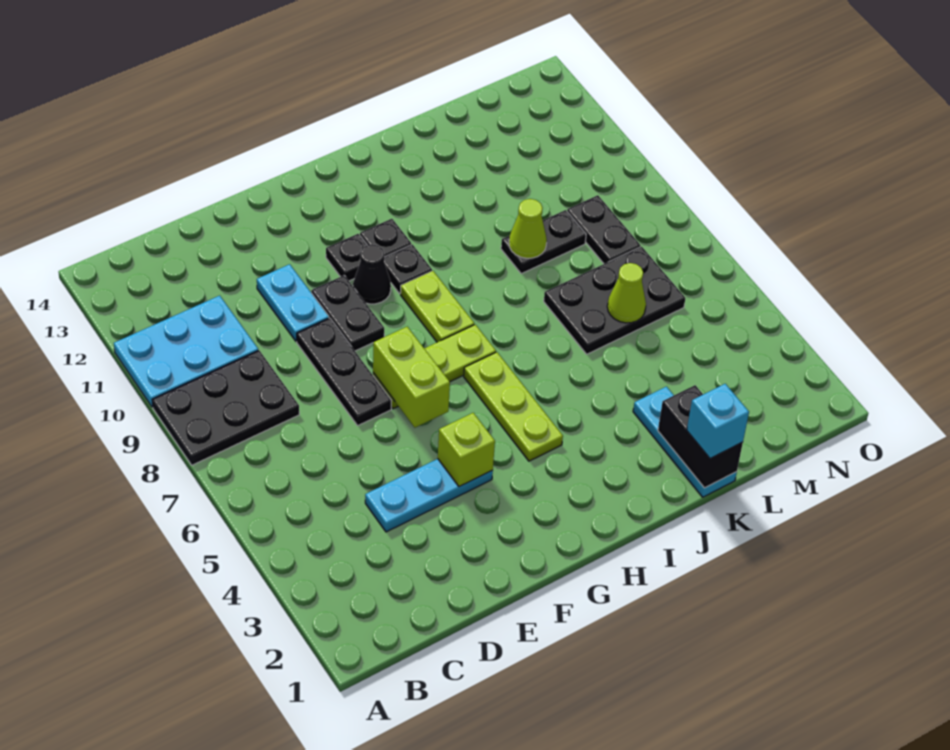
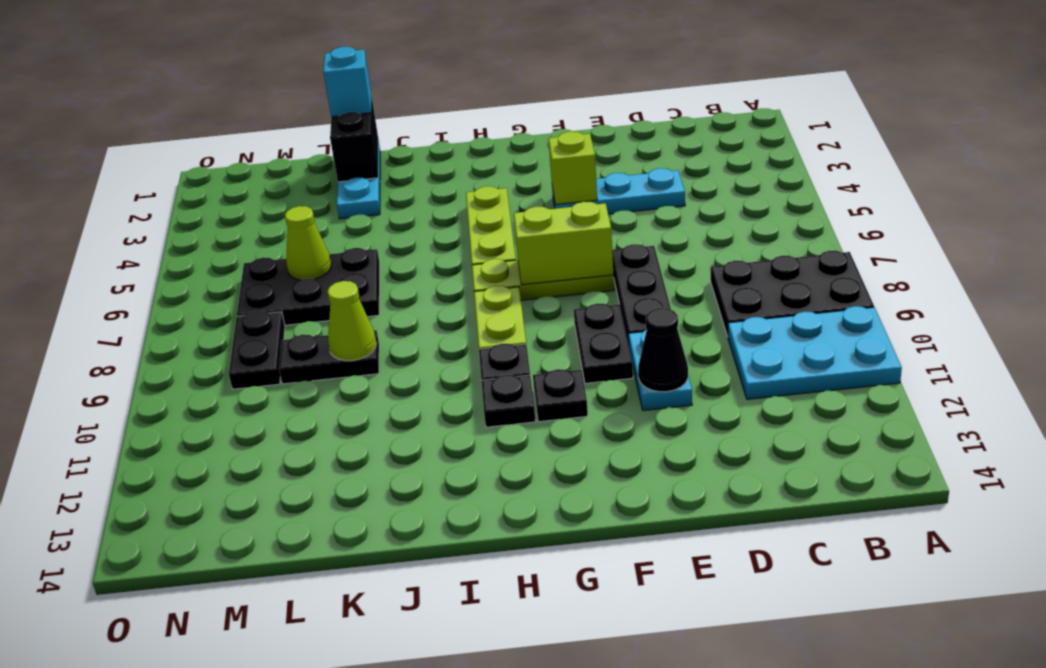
lime 1x2 brick [373,327,450,428] -> lime 1x2 brick turned to [514,202,614,285]
black 1x1 cone [353,244,391,304] -> black 1x1 cone moved to [638,308,688,392]

